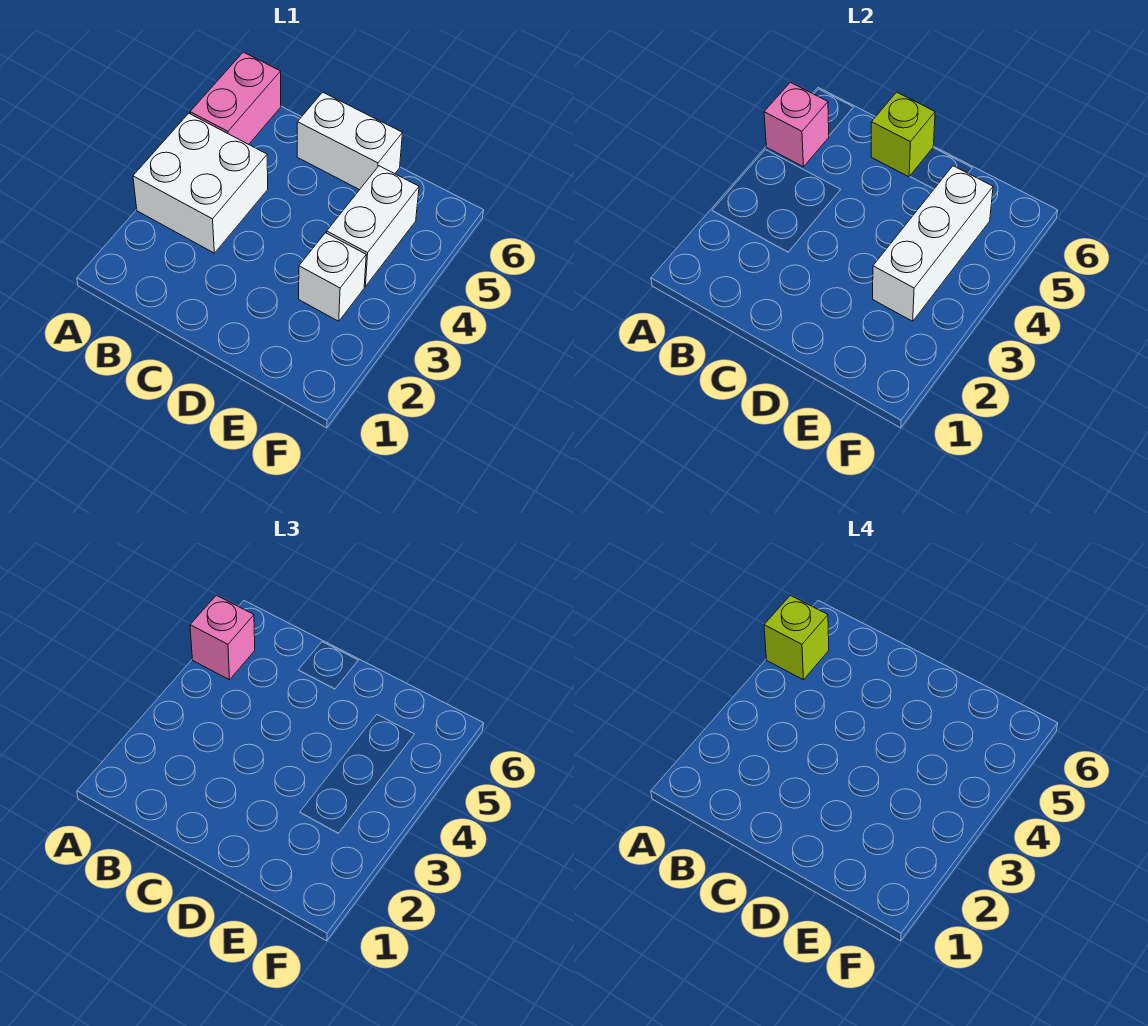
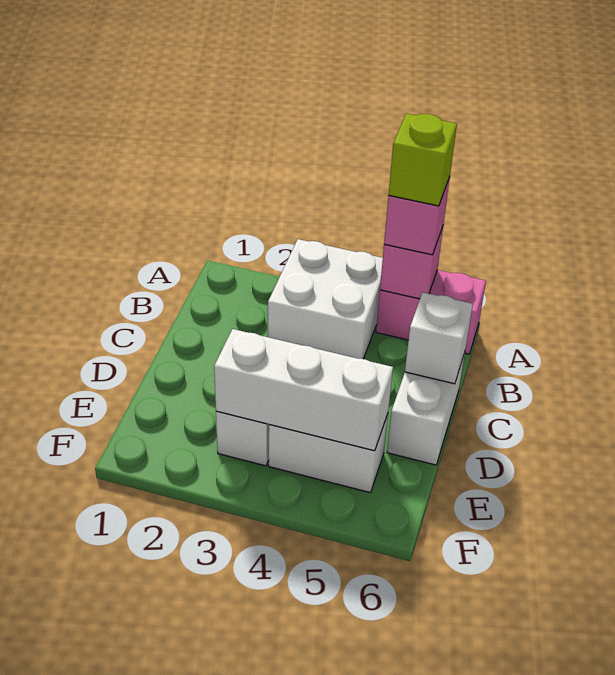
lime 1x1 brick [871,92,935,177] -> white 1x1 brick [405,292,473,384]

